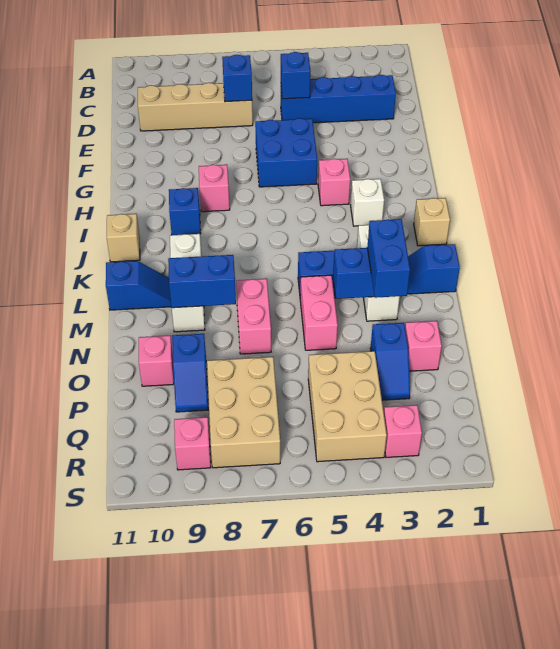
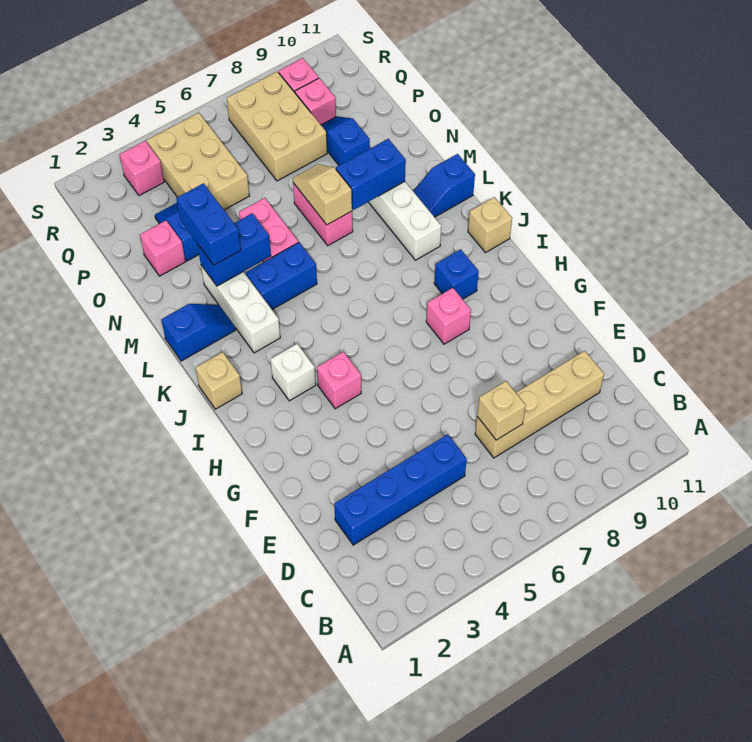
blue 1x1 brick [281,52,310,99] -> none
blue 1x1 brick [222,55,252,102] -> tan 1x1 brick [477,381,526,440]
blue 2x2 brick [255,118,317,187] -> none
none -> tan 1x2 slope [293,164,352,225]
pink 1x1 brick [139,336,174,386] -> pink 1x1 brick moved to [295,78,336,125]

